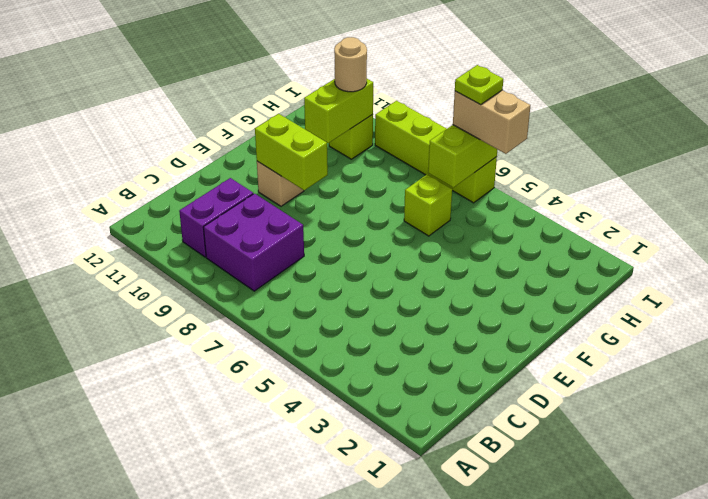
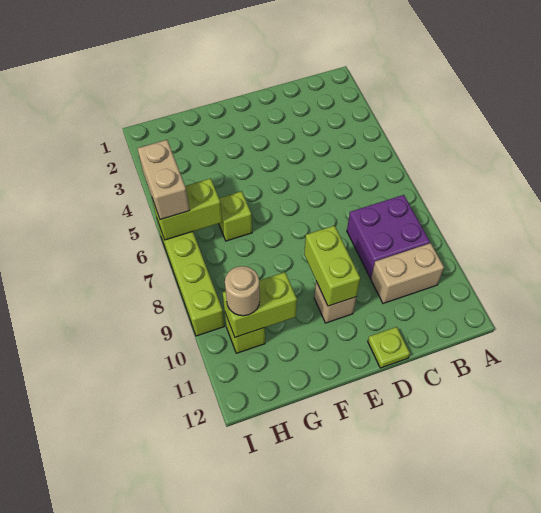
purple 1x2 brick [179,178,253,257] -> tan 1x2 brick [371,243,444,304]
lime 1x1 plate [455,65,503,105] -> lime 1x1 plate moved to [368,327,410,368]

